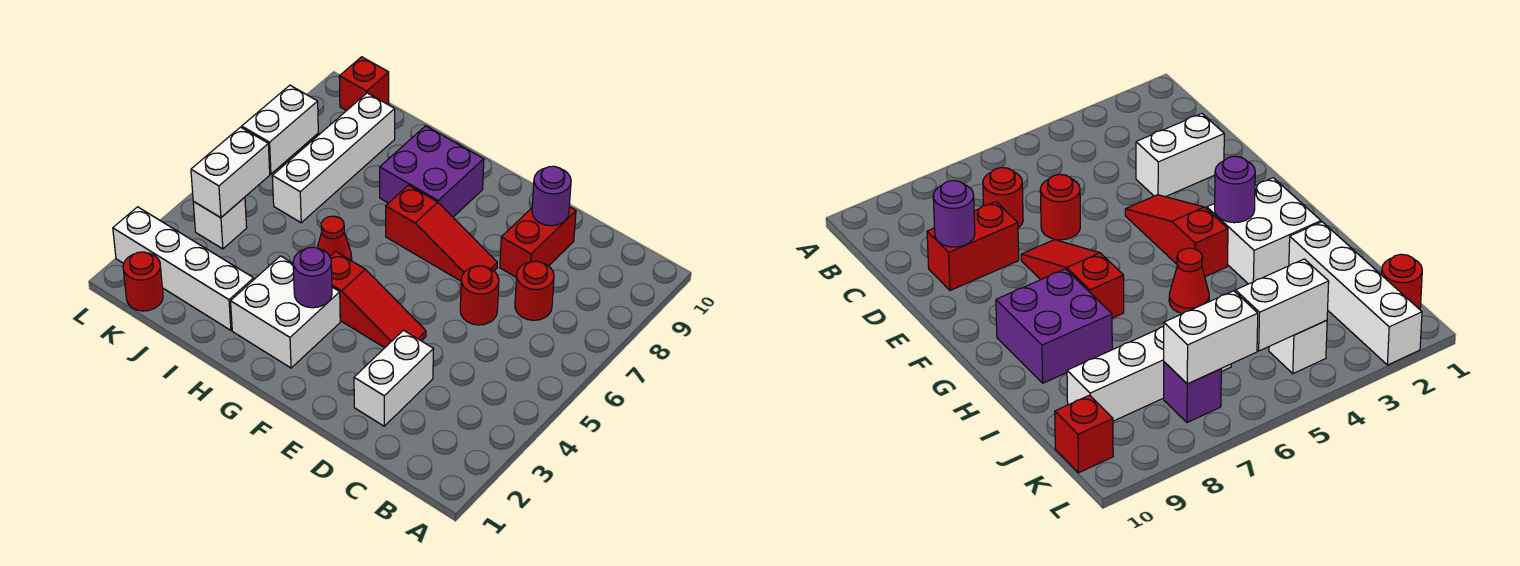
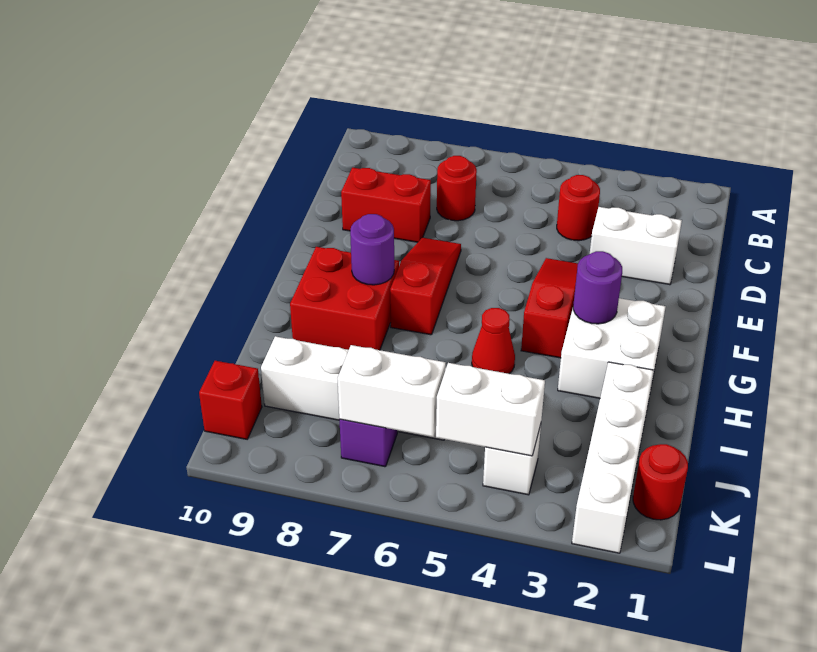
red 1x1 round brick [460,266,499,325] -> red 1x1 round brick moved to [557,175,600,241]
purple 1x1 round brick [532,166,571,226] -> purple 1x1 round brick moved to [350,214,394,285]
purple 2x2 brick [380,126,484,217] -> red 2x2 brick [290,247,399,350]

